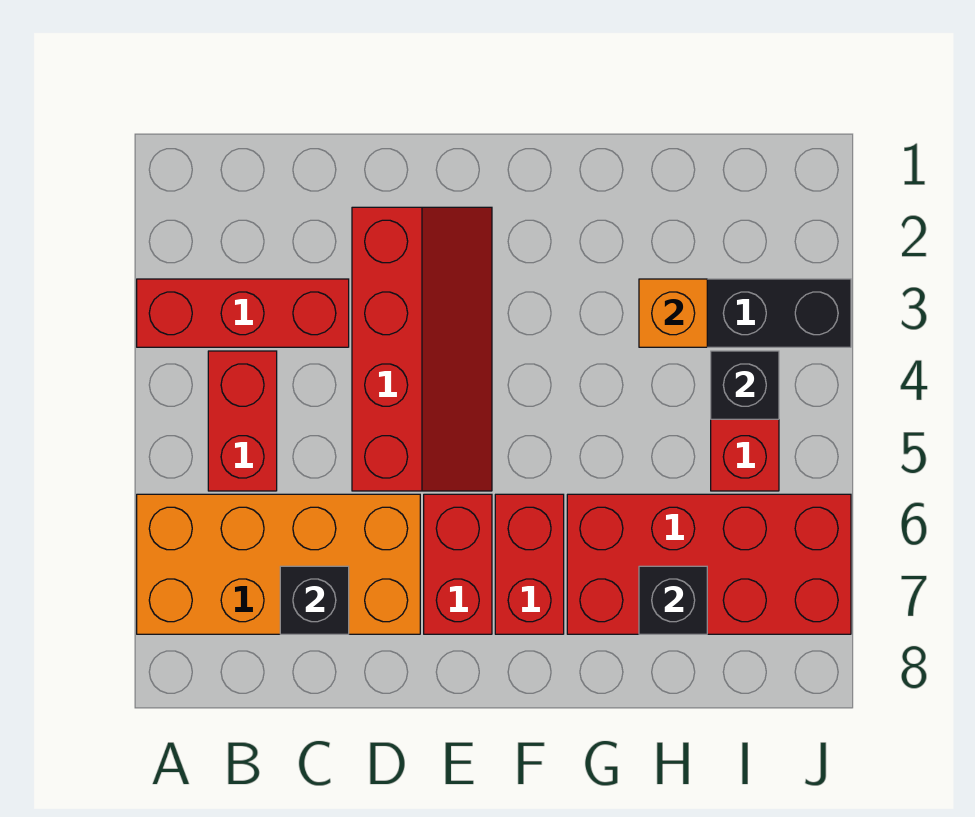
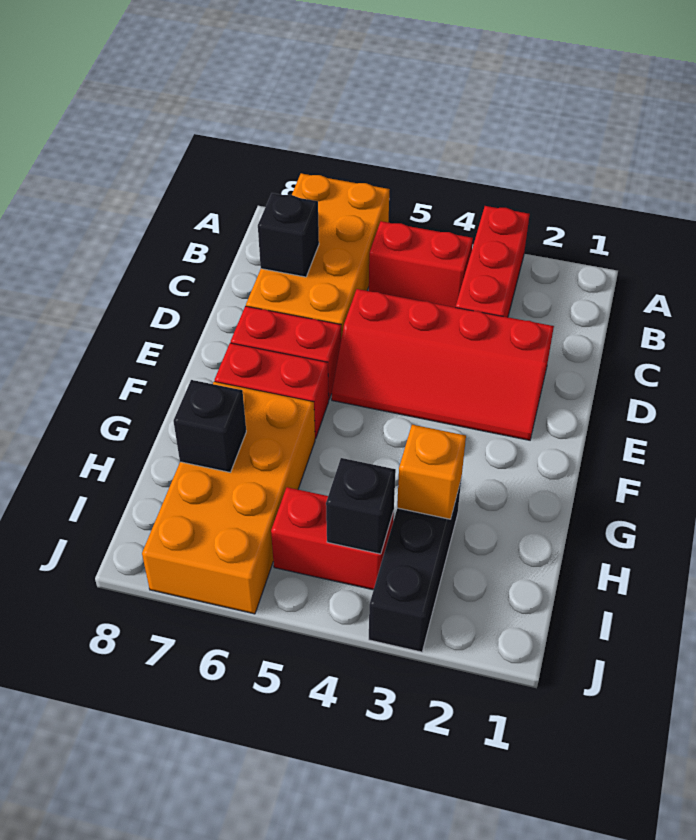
red 2x4 brick [567,494,851,634] -> orange 2x4 brick [142,382,315,614]

